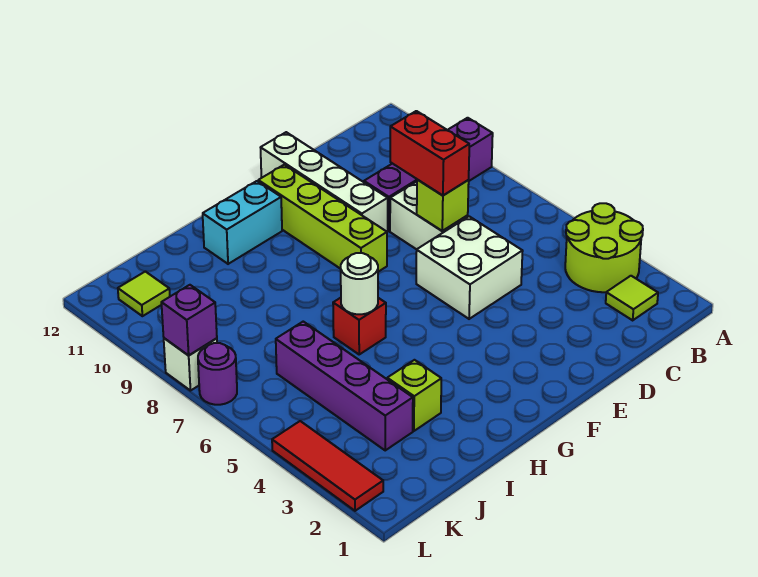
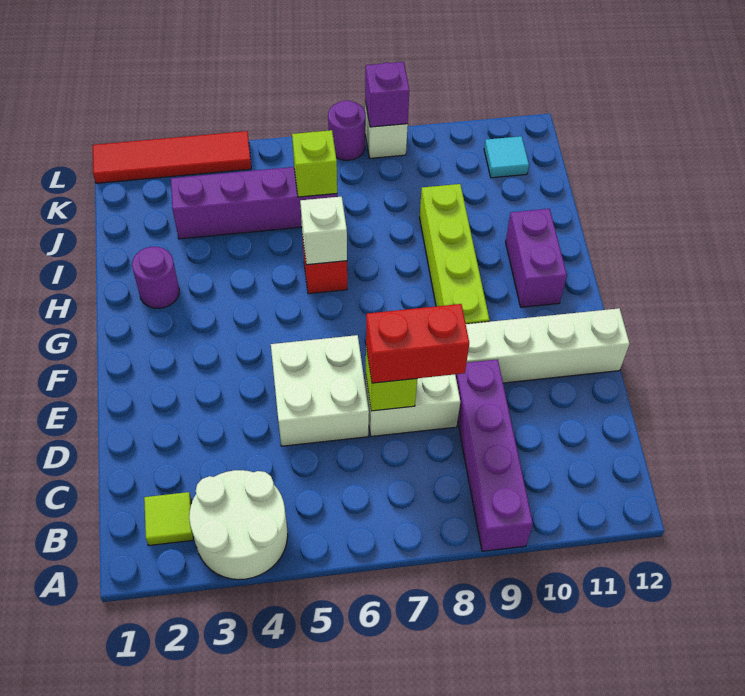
lime 2x2 round brick [565,203,643,292] -> white 2x2 round brick [189,470,288,580]
lime 1x4 brick [258,165,387,272] -> lime 1x4 brick turned to [419,184,489,324]
cyan 1x2 brick [203,181,282,264] -> purple 1x2 brick [506,209,567,307]
none -> purple 1x1 round brick [132,247,179,308]
white 1x1 round brick [341,253,378,314] -> white 1x1 brick [300,197,347,265]
lime 1x1 brick [387,360,441,431] -> lime 1x1 brick moved to [292,130,337,197]
lime 1x1 tile [118,271,170,316] -> cyan 1x1 tile [484,136,529,178]
red 1x3 tile [272,421,383,511] -> red 1x4 tile [93,131,251,183]

